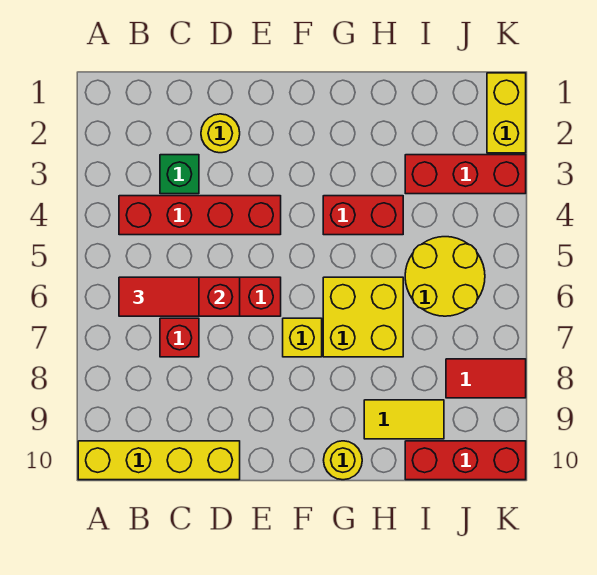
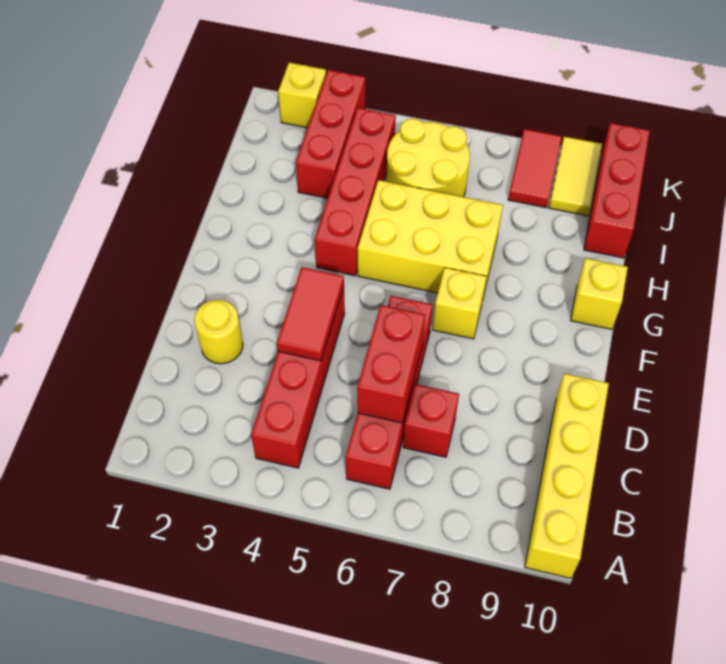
red 1x2 tile [119,277,199,316] -> red 1x2 tile moved to [277,267,344,361]
green 1x1 brick [160,155,199,194] -> none
red 1x2 brick [323,196,403,235] -> red 1x4 brick [315,108,396,276]
yellow 2x2 brick [323,277,403,357] -> yellow 2x3 brick [358,180,503,297]
yellow 1x1 round brick [324,441,362,480] -> yellow 1x1 brick [571,258,628,329]
yellow 1x2 tile [364,400,444,439] -> yellow 1x2 tile moved to [549,137,602,216]
yellow 1x2 brick [487,73,526,153] -> yellow 1x1 brick [278,63,326,128]

